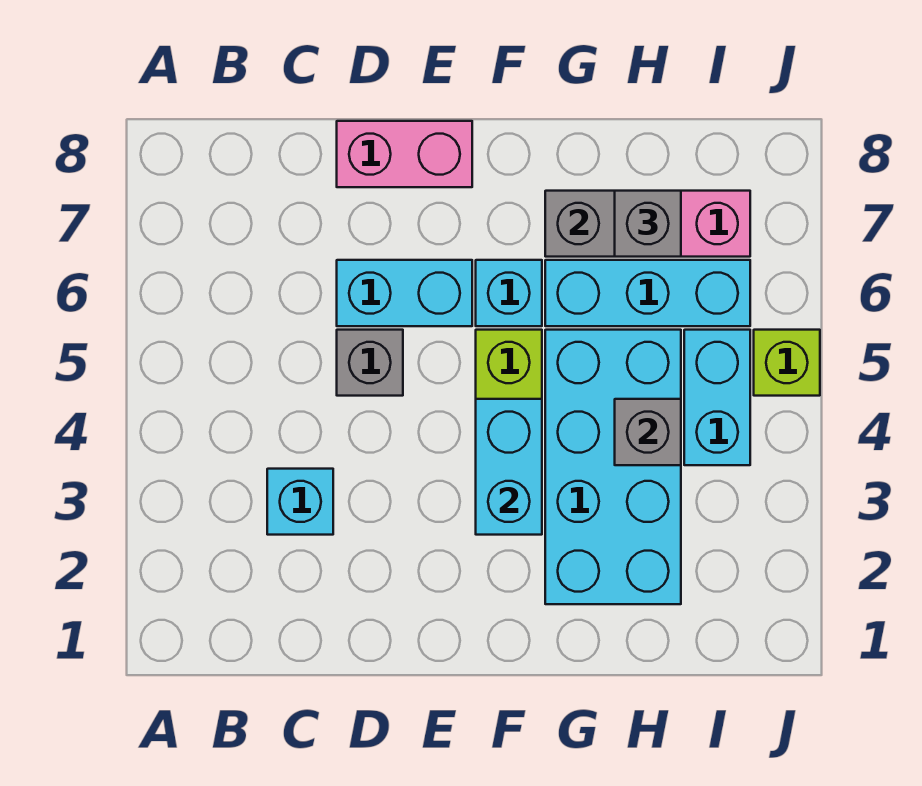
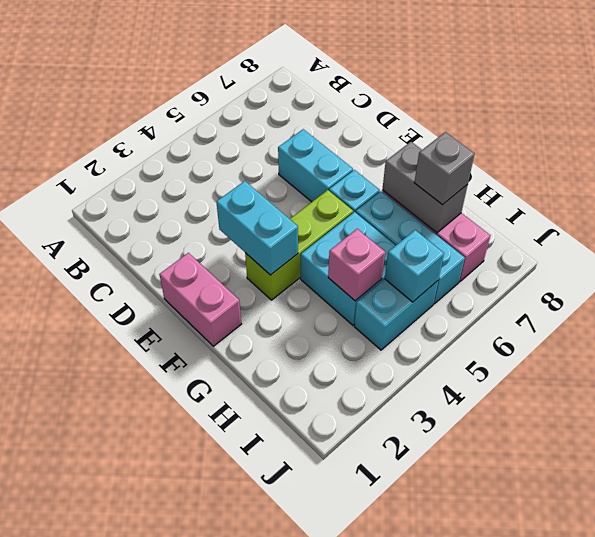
cyan 1x1 brick [267,469,333,535] -> cyan 1x1 brick moved to [385,230,444,302]
grey 1x1 brick [337,330,403,396] -> none
pink 1x2 brick [337,121,472,187] -> pink 1x2 brick moved to [159,253,241,346]
cyan 1x2 brick [476,399,542,535] -> cyan 1x2 brick turned to [216,181,298,275]
cyan 2x4 brick [545,330,681,604] -> cyan 2x2 brick [301,212,396,325]
grey 1x1 brick [615,399,681,465] -> pink 1x1 brick [328,229,385,301]
lime 1x1 brick [754,330,820,396] -> none

